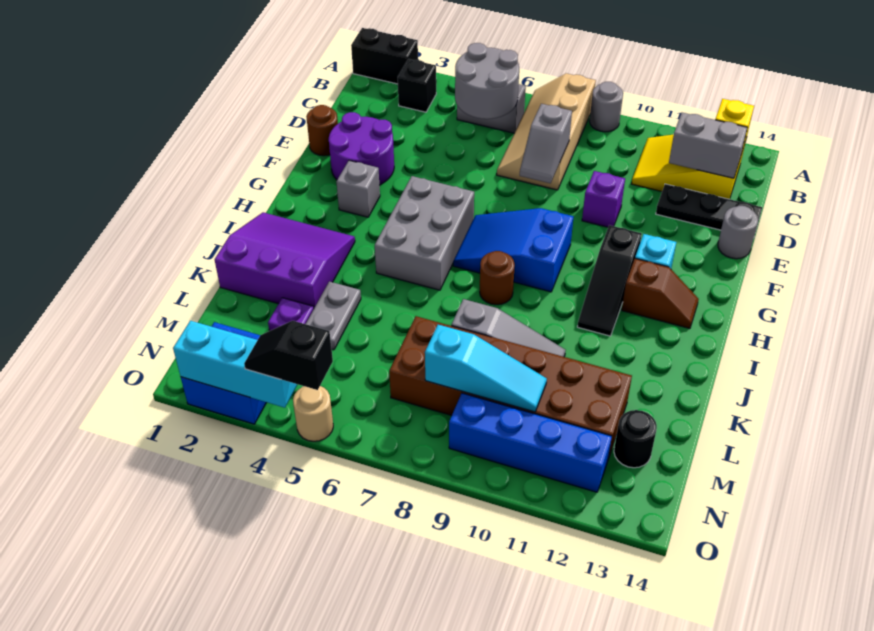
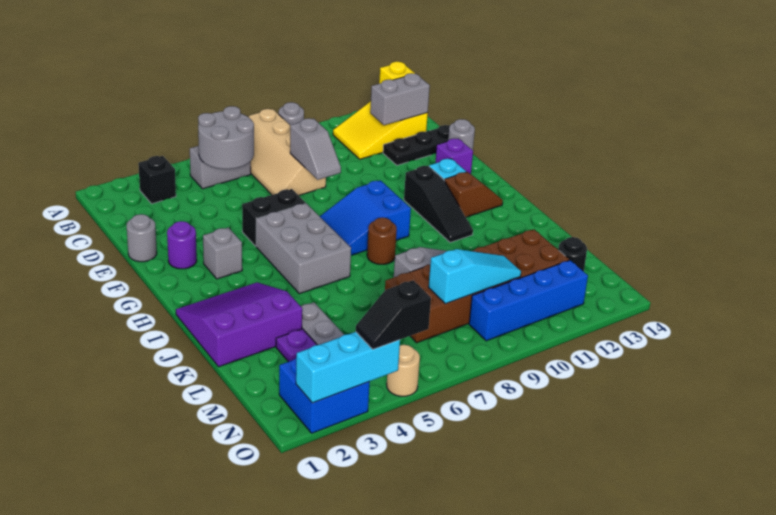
black 1x2 brick [351,28,418,84] -> black 1x2 brick moved to [242,189,306,246]
brown 1x1 round brick [306,105,338,156] -> grey 1x1 round brick [127,214,157,262]
purple 2x2 round brick [329,112,394,185] -> purple 1x1 round brick [167,221,197,269]
purple 1x1 brick [582,171,625,227] -> purple 1x1 brick moved to [436,139,473,174]

